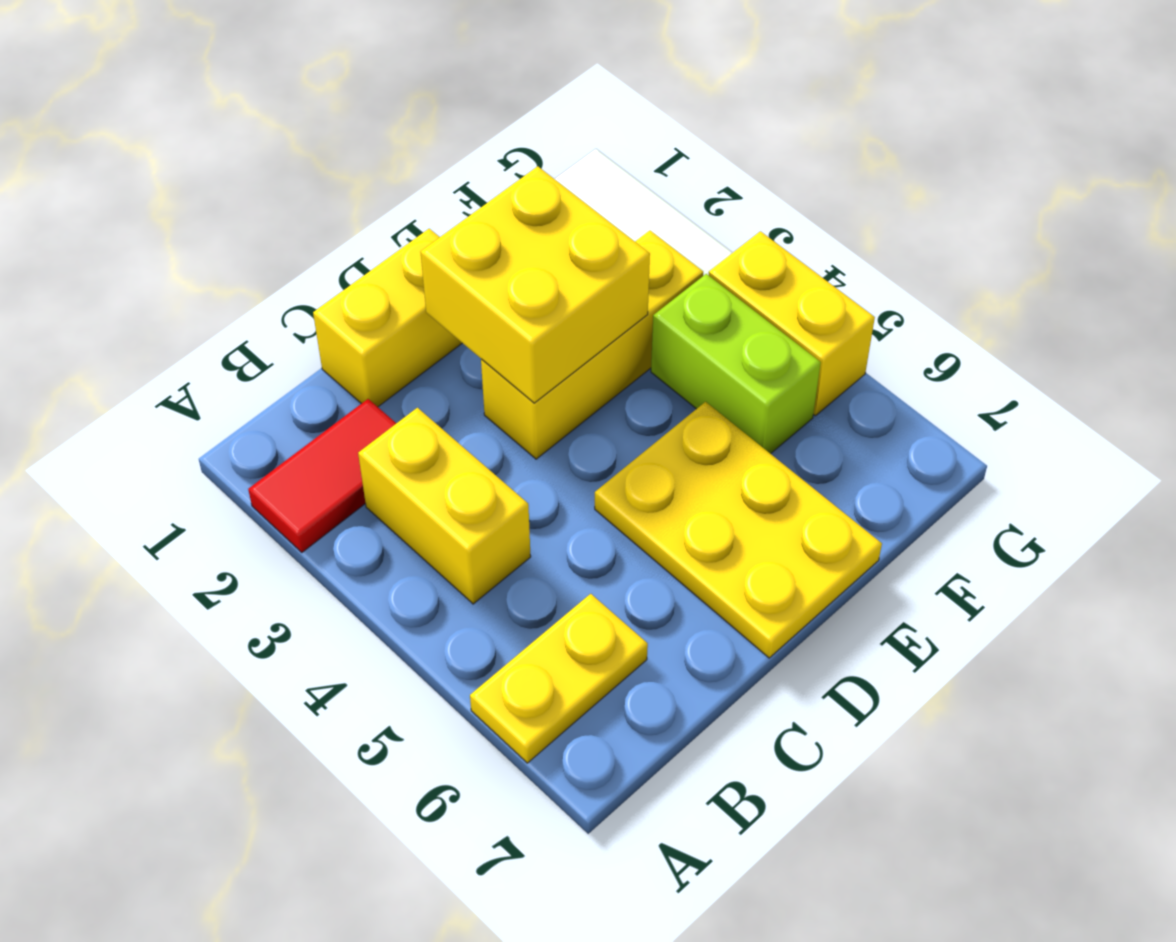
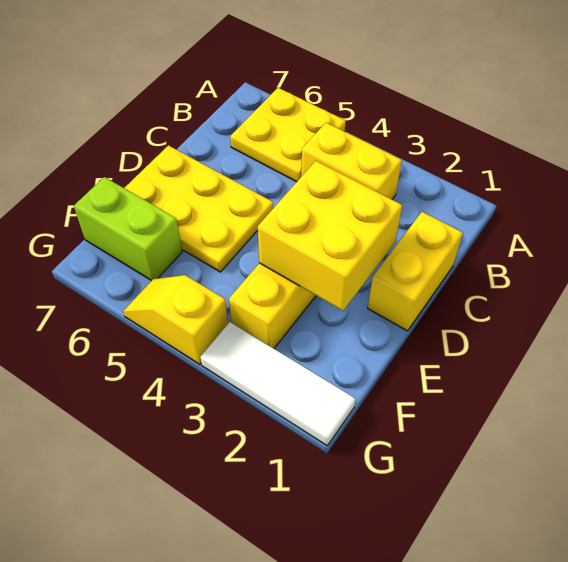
red 1x2 tile [248,399,396,552] -> none
yellow 1x2 plate [470,594,648,763] -> yellow 2x2 plate [230,88,346,182]
lime 1x2 brick [651,274,821,454] -> lime 1x2 brick moved to [74,177,182,281]
yellow 1x2 brick [709,231,875,416] -> yellow 1x2 slope [123,275,228,364]

